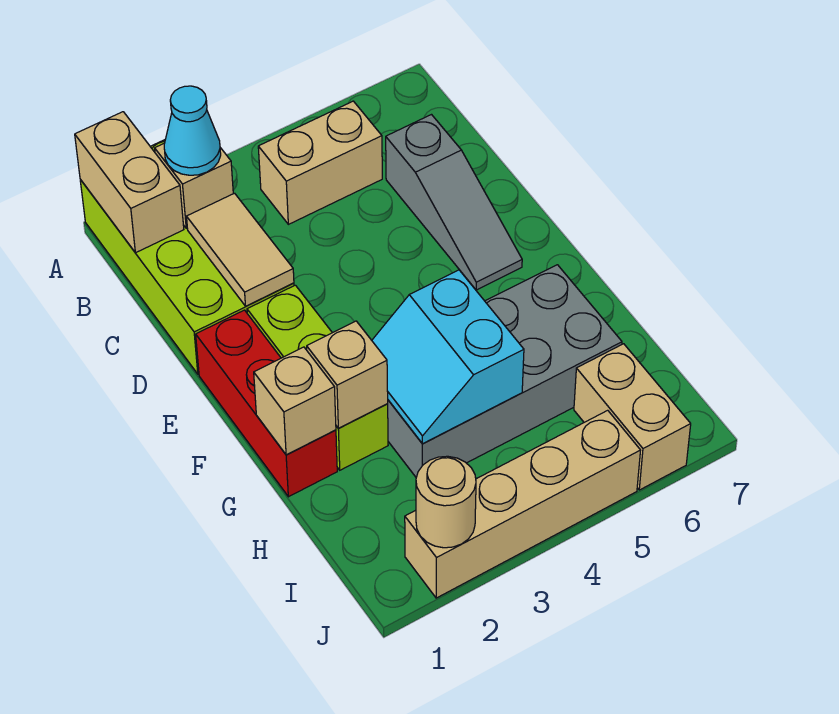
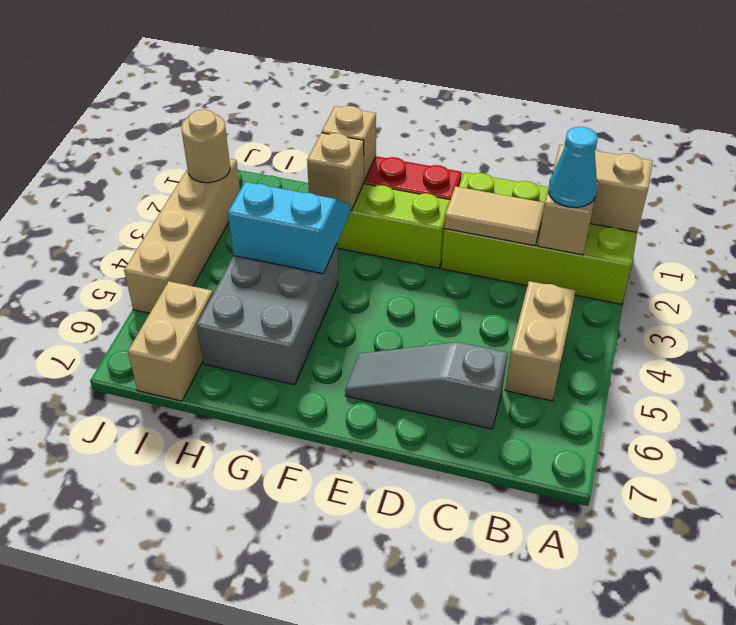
grey 2x4 brick [388,265,622,477] -> grey 2x3 brick [197,245,338,385]
tan 1x2 brick [574,344,691,490] -> tan 1x2 brick turned to [128,281,213,401]

